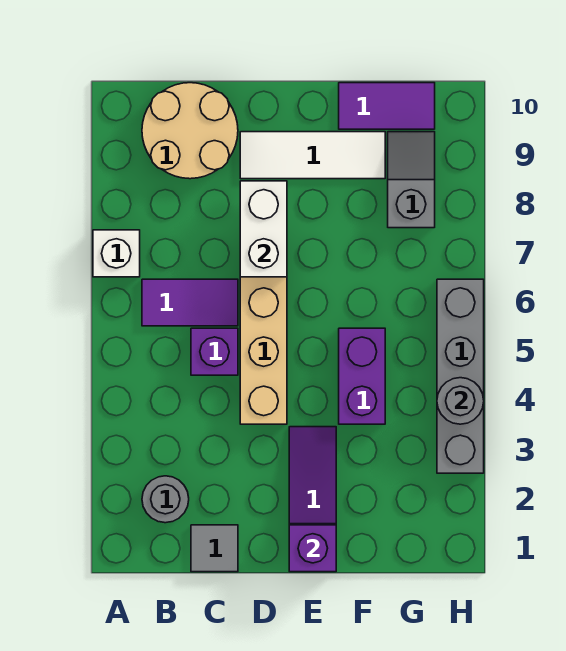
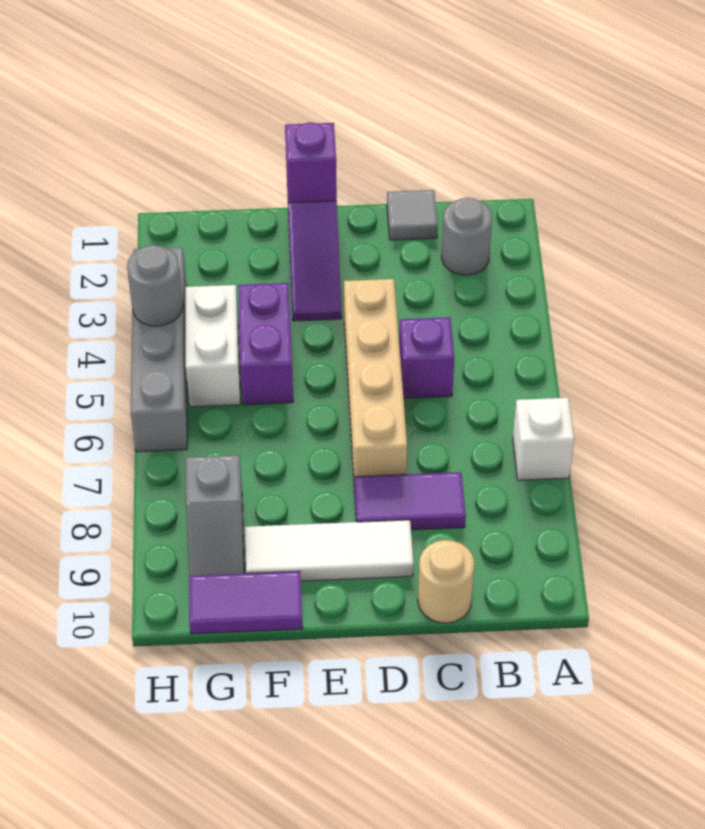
purple 1x2 tile [142,279,238,326] -> purple 1x2 tile moved to [354,472,466,530]
tan 2x2 round brick [142,83,238,179] -> tan 1x1 round brick [418,540,474,623]
white 1x2 brick [240,181,287,277] -> white 1x2 brick moved to [186,285,240,407]

